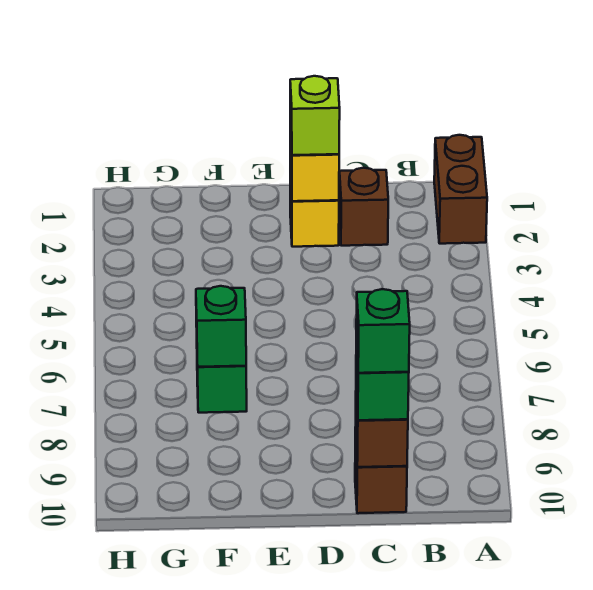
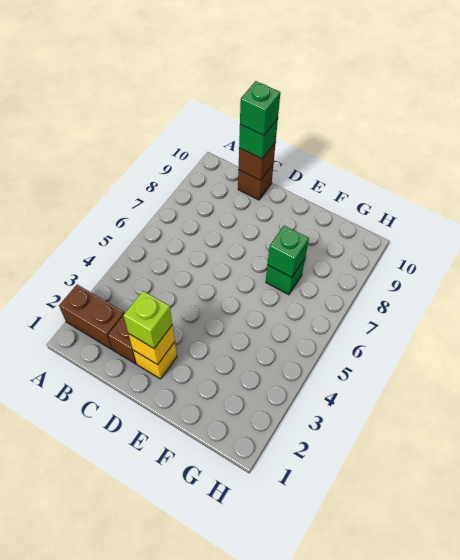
brown 1x2 brick [434,135,487,244] -> brown 1x2 brick turned to [59,285,125,349]

